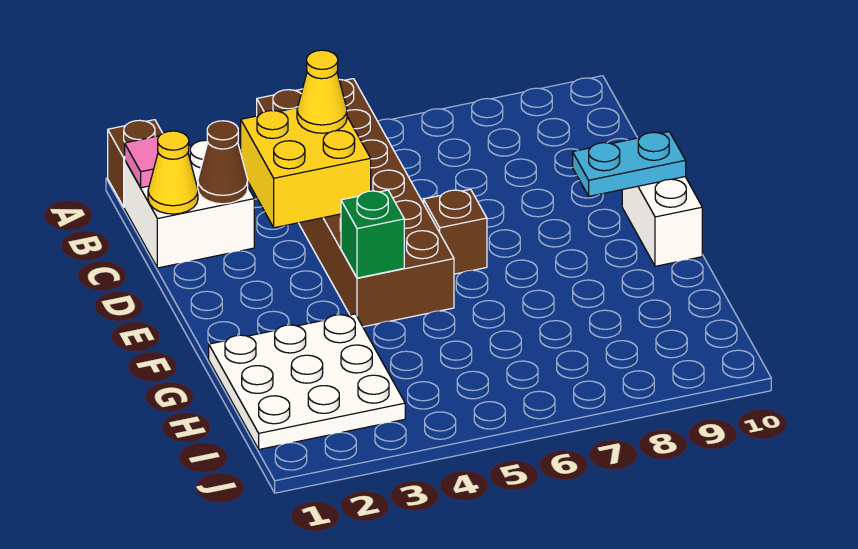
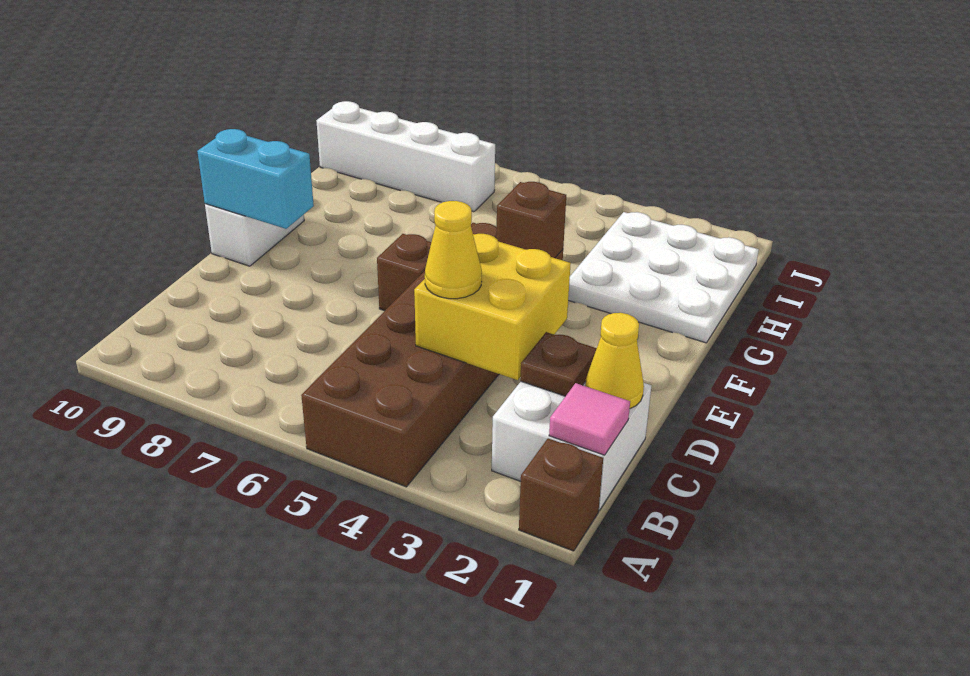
brown 1x1 cone [198,121,248,204] -> brown 1x1 plate [520,332,597,396]
cyan 1x2 plate [573,132,686,196] -> cyan 1x2 brick [197,129,314,229]
green 1x1 brick [341,190,404,278] -> brown 1x1 brick [496,182,566,258]
none -> white 1x4 brick [316,101,495,212]

